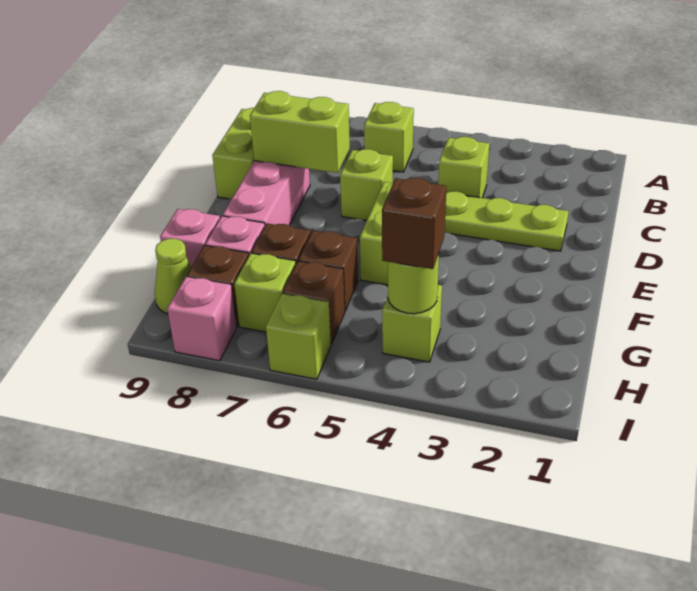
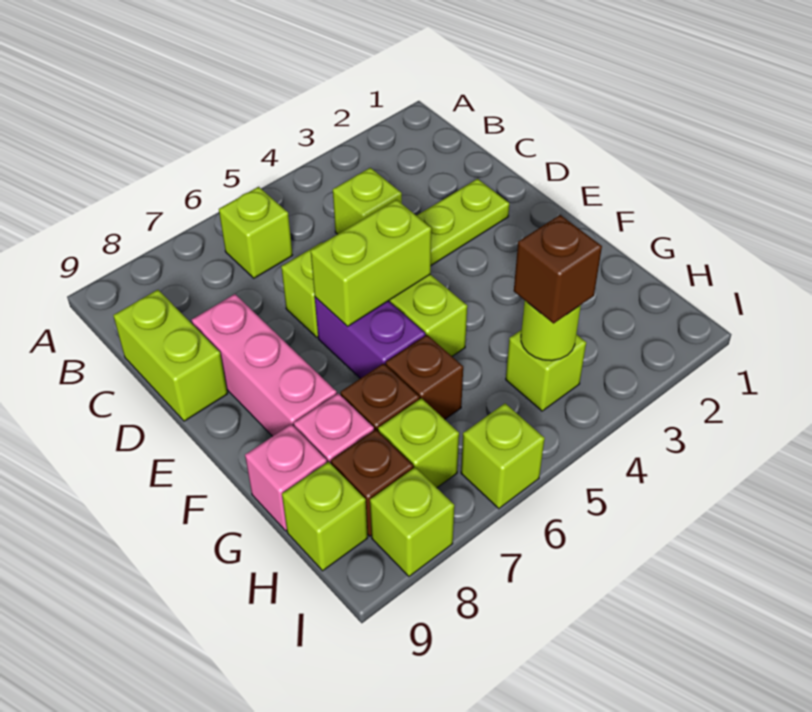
lime 1x2 brick [250,91,350,173] -> lime 1x2 brick moved to [311,200,431,327]
none -> purple 1x2 brick [315,297,425,378]
brown 1x1 brick [283,261,345,344] -> none
lime 1x1 cone [155,239,191,314] -> lime 1x1 brick [282,462,368,571]
pink 1x1 brick [167,277,237,361] -> lime 1x1 brick [370,467,454,576]

